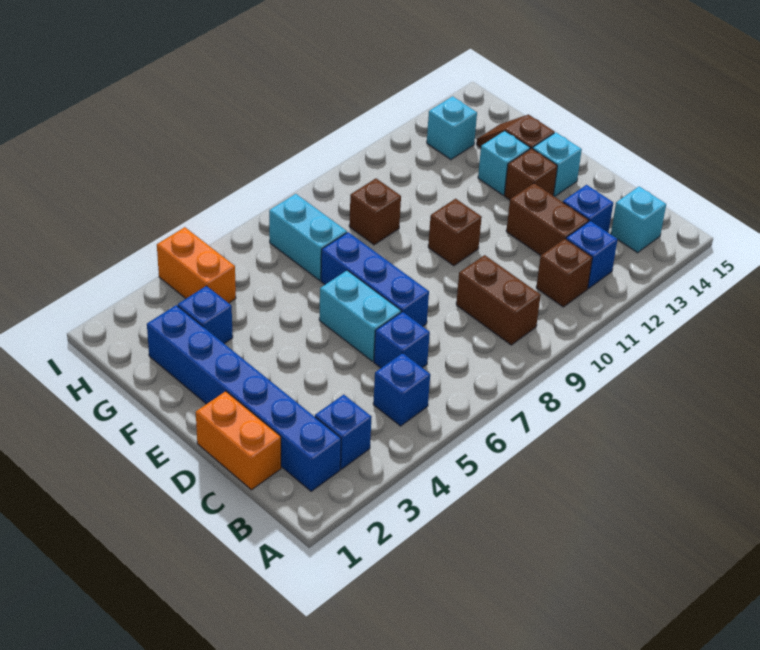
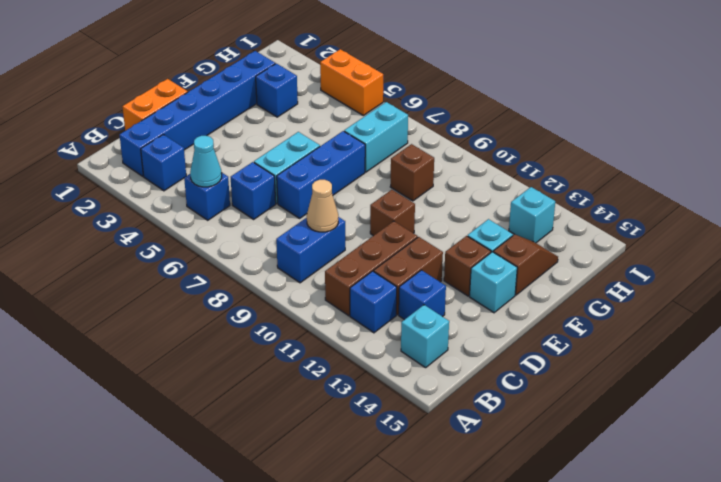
none -> cyan 1x1 cone [190,136,222,187]
brown 1x2 brick [456,255,541,345] -> blue 1x2 brick [276,217,345,283]
brown 1x1 brick [536,239,592,307] -> brown 1x3 brick [325,221,418,316]
none -> tan 1x1 cone [307,180,338,232]
orange 1x2 brick [157,227,236,303] -> orange 1x2 brick turned to [320,49,383,115]

